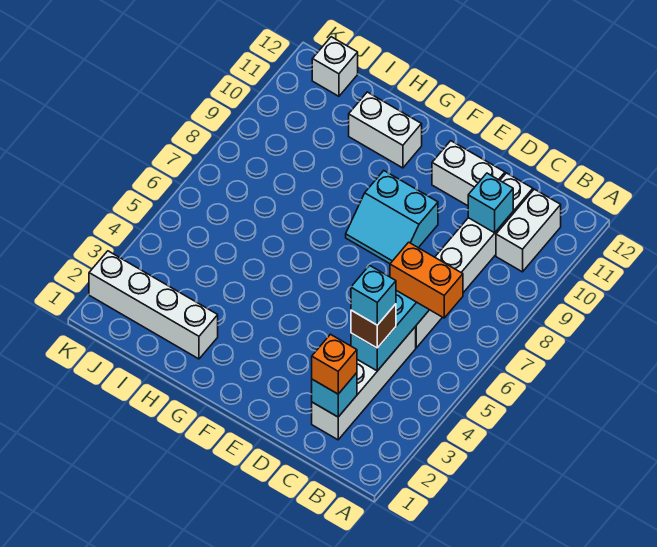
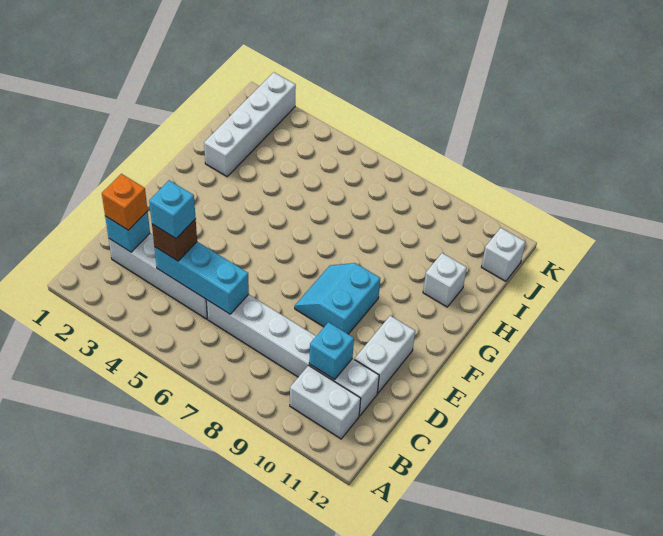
orange 1x2 brick [390,242,463,318] -> none
white 1x2 brick [349,92,422,168] -> white 1x1 brick [423,253,467,307]

